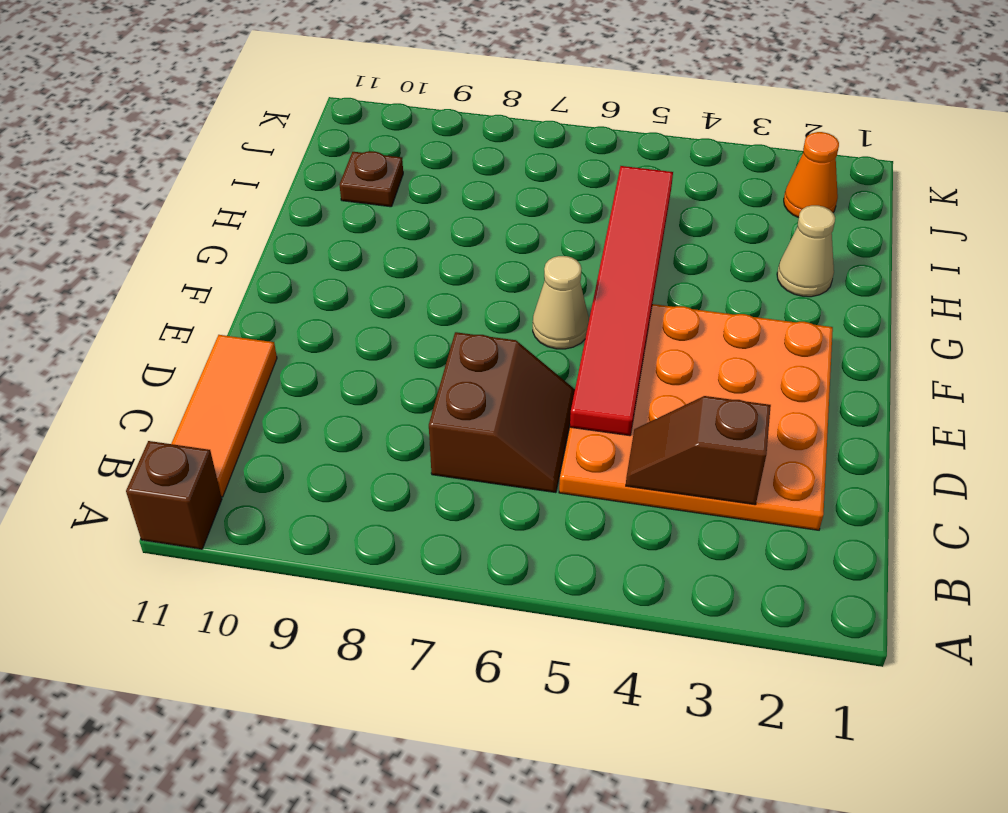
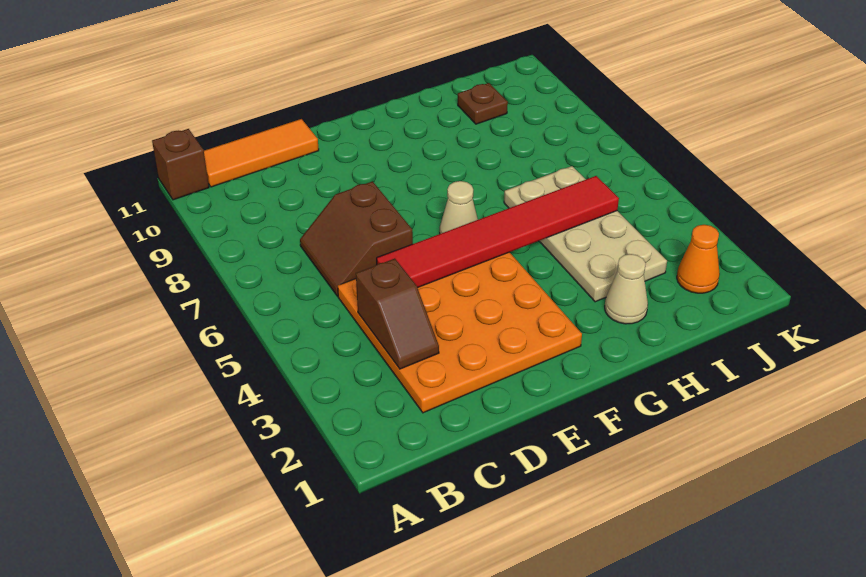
brown 1x2 slope [626,396,771,505] -> brown 1x2 slope turned to [356,259,439,369]
brown 2x2 slope [429,332,575,493] -> brown 2x2 slope turned to [300,181,413,296]
none -> tan 2x4 plate [504,166,667,302]

